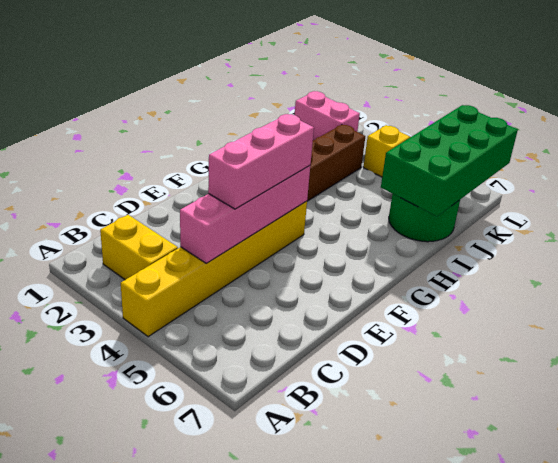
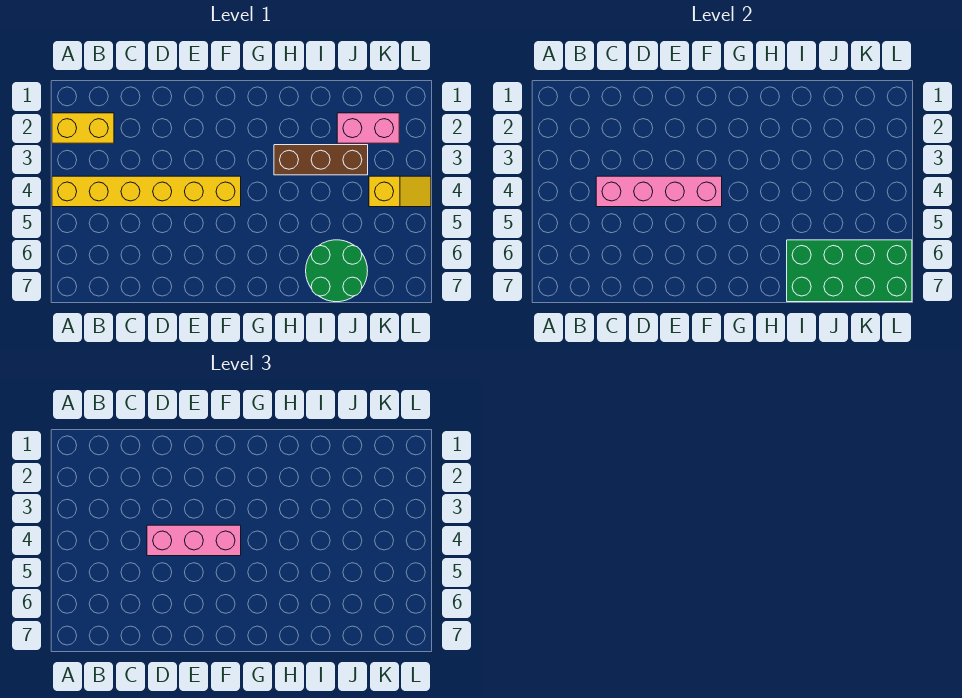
yellow 1x2 brick [100,215,178,280] -> yellow 1x2 brick turned to [52,113,114,143]
pink 1x2 brick [295,91,360,140] -> pink 1x2 brick turned to [337,113,399,143]

